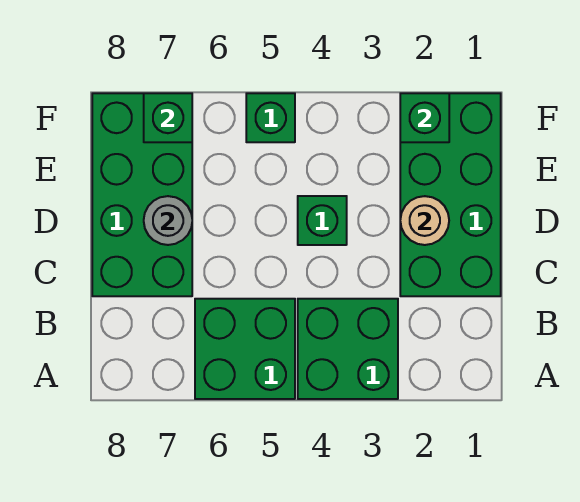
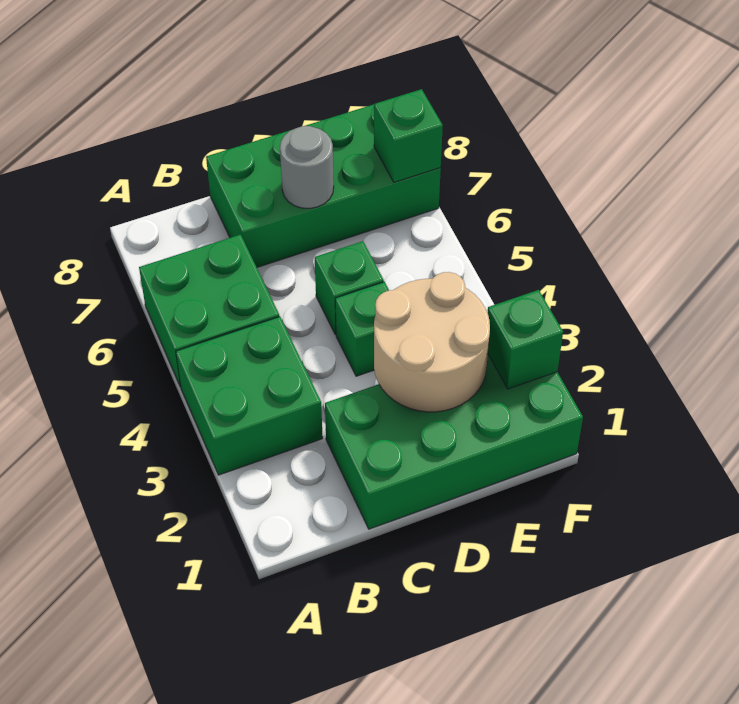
tan 1x1 round brick [400,196,449,245] -> tan 2x2 round brick [374,272,490,412]
green 1x1 brick [246,93,295,142] -> green 1x1 brick moved to [315,241,384,335]

